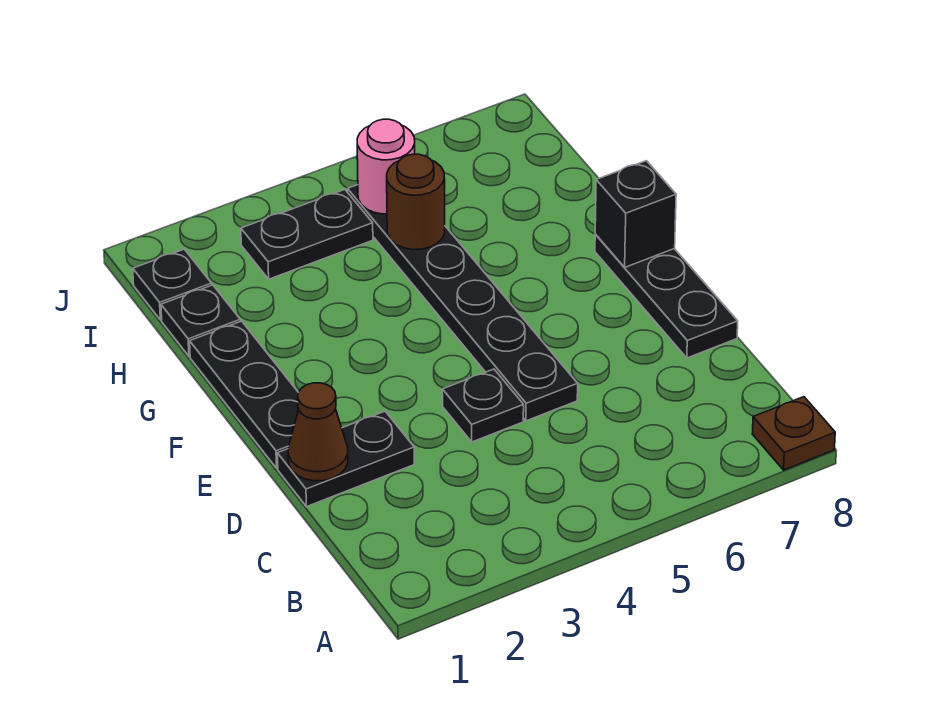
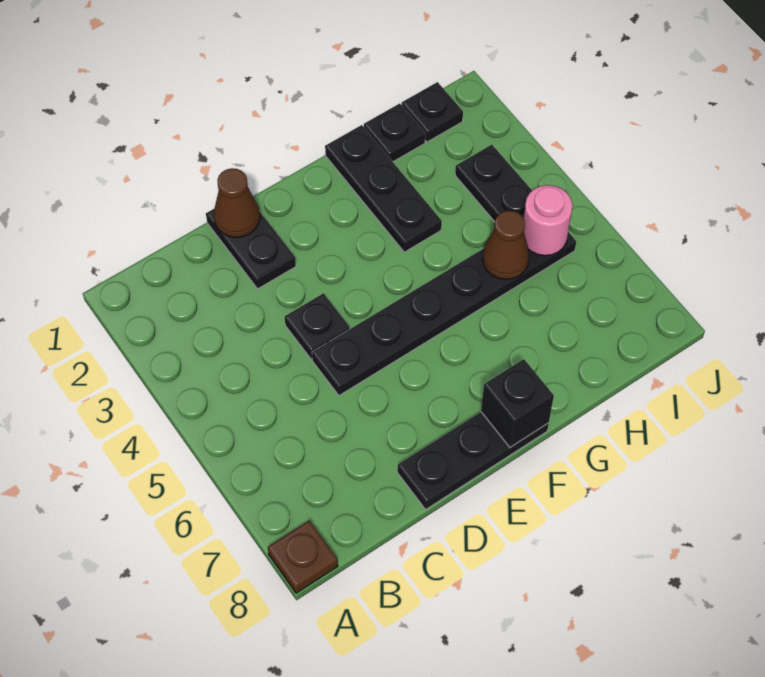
black 1x3 plate [190,321,299,468] -> black 1x3 plate turned to [325,125,442,252]
brown 1x1 round brick [387,154,445,250] -> brown 1x1 cone [483,211,529,279]

